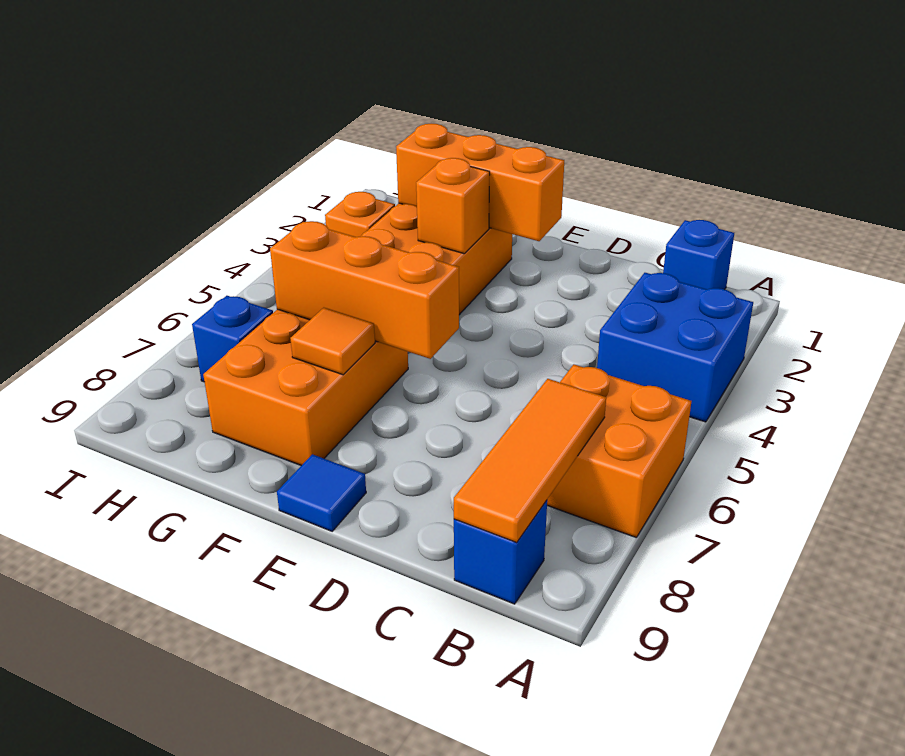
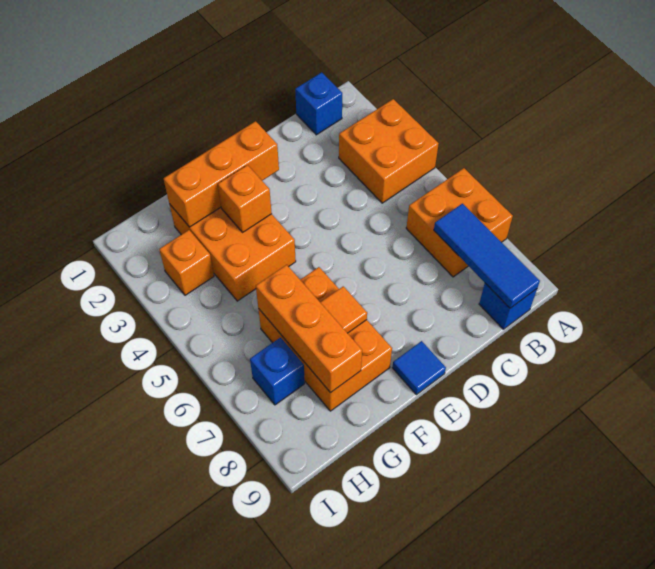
blue 2x2 brick [597,273,753,422] -> orange 2x2 brick [339,99,439,203]
orange 1x3 tile [454,379,606,542] -> blue 1x3 tile [434,204,540,308]
orange 1x3 brick [270,221,459,359] -> orange 1x3 brick turned to [256,265,362,393]

